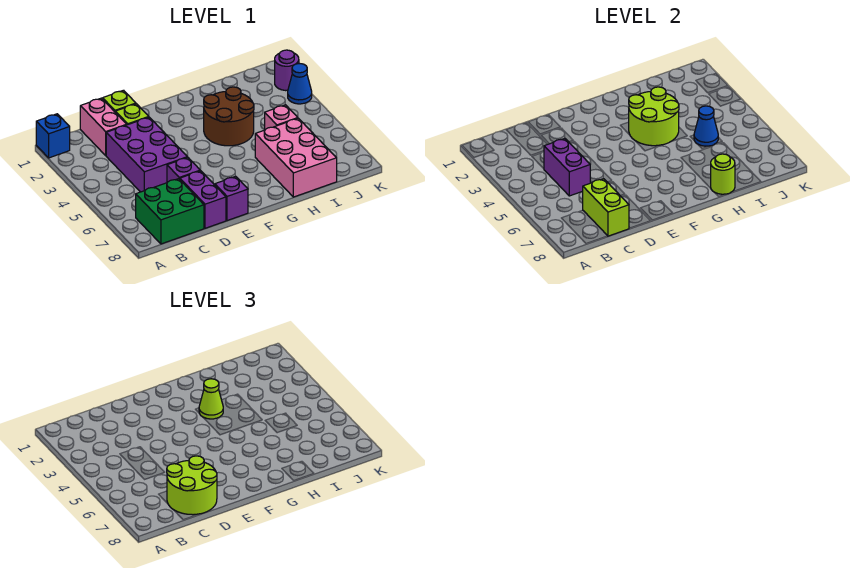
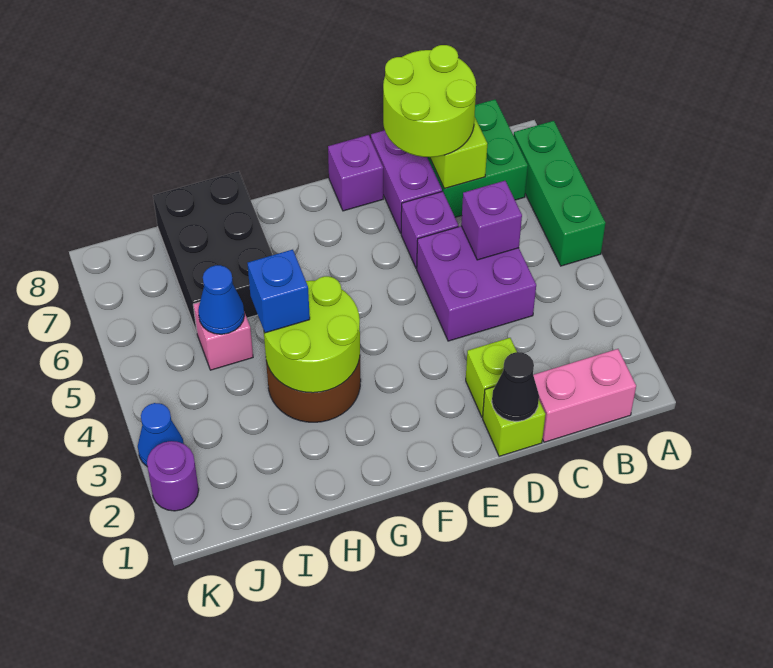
blue 1x1 brick [36,114,70,158] -> blue 1x1 brick moved to [247,250,310,333]
none -> green 1x3 brick [514,121,605,266]
pink 1x2 brick [80,98,127,155] -> pink 1x2 brick turned to [533,349,636,442]
purple 2x3 brick [106,117,187,192] -> purple 2x2 brick [417,226,536,341]
purple 1x2 brick [544,138,590,196] -> purple 1x1 brick [461,181,522,260]
none -> black 1x1 cone [492,352,539,421]
lime 1x1 cone [199,379,223,419] -> none
pink 2x3 brick [255,118,337,197] -> black 2x3 brick [153,171,272,332]
lime 1x1 round brick [711,154,735,194] -> none

